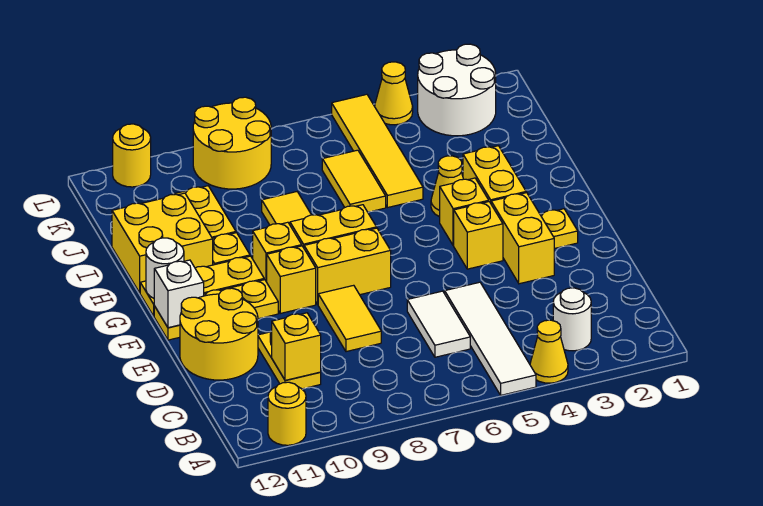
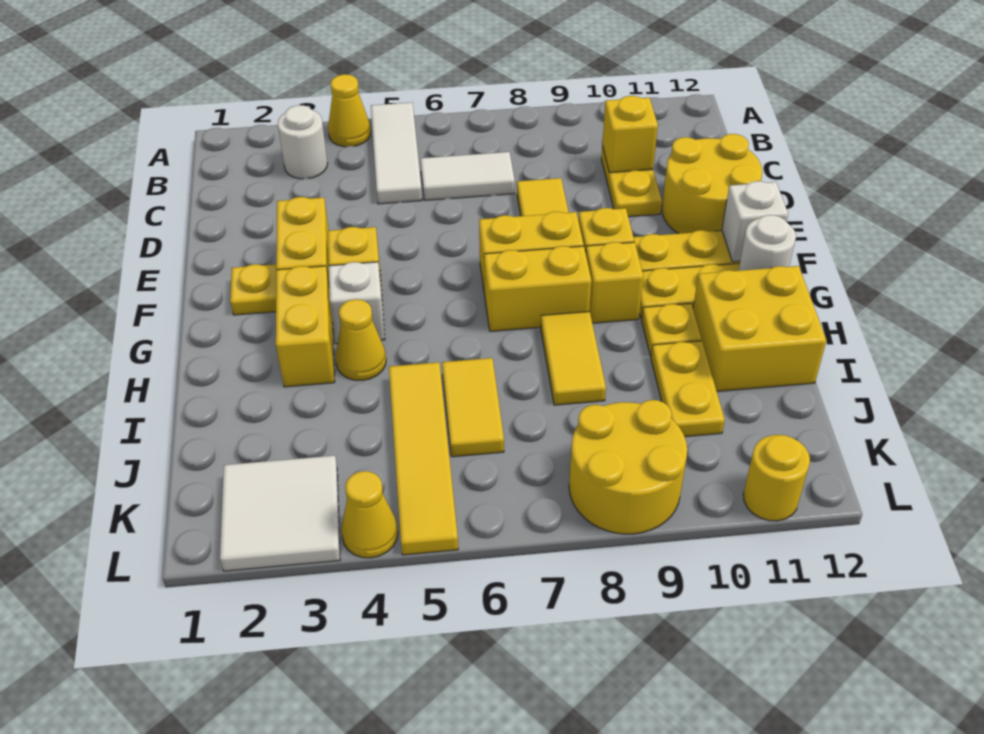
white 1x4 tile [445,282,536,395] -> white 1x3 tile [371,102,422,204]
yellow 1x1 round brick [268,382,306,445] -> none
white 1x2 tile [407,291,470,357] -> white 1x2 tile turned to [421,152,515,200]
yellow 1x1 brick [440,178,489,246] -> white 1x1 brick [329,262,385,344]
white 2x2 round brick [418,44,496,136] -> white 2x2 tile [220,456,340,571]

